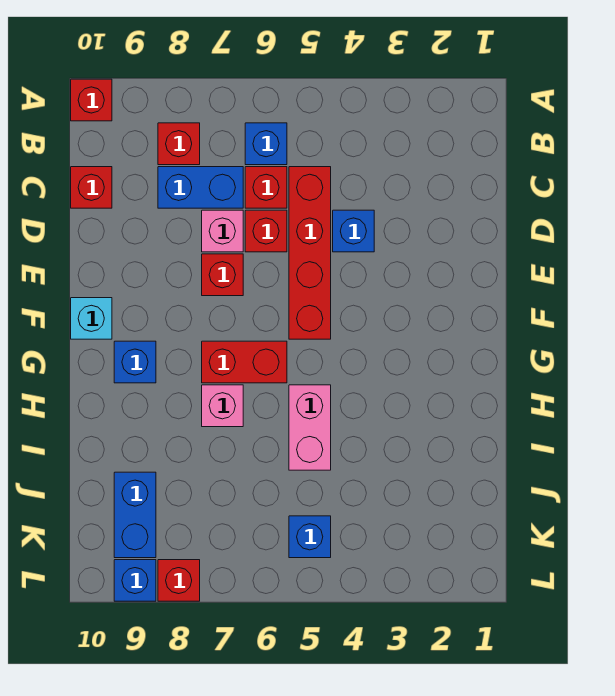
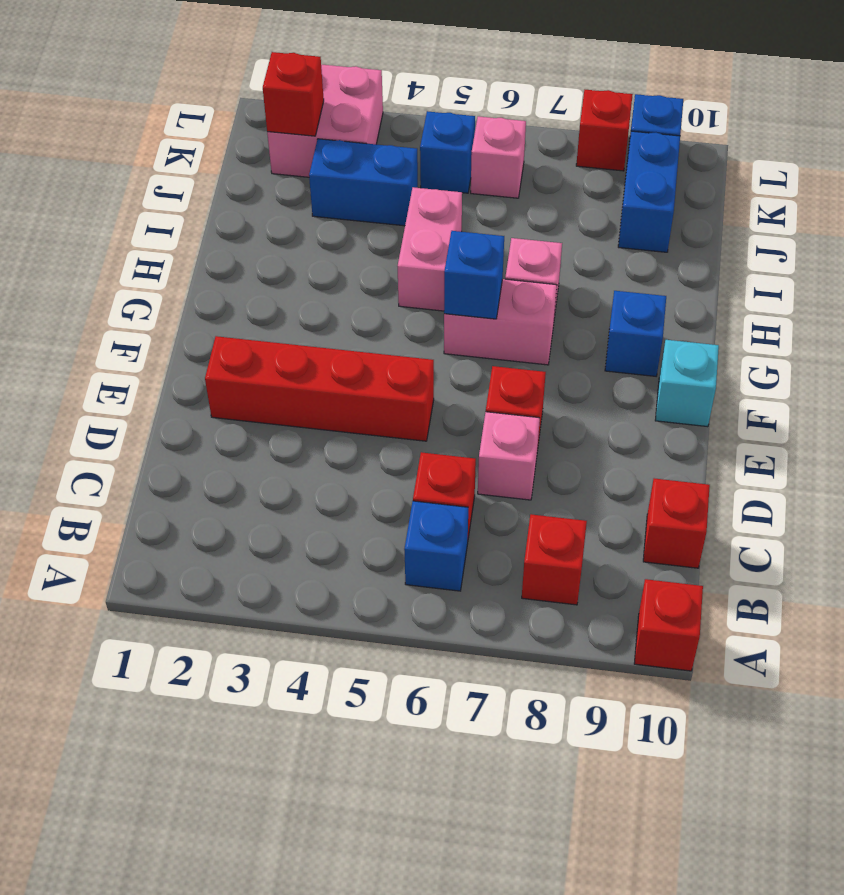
red 1x4 brick [289,167,331,339] -> red 1x4 brick turned to [205,336,434,441]
blue 1x2 brick [158,167,243,208] -> blue 1x2 brick moved to [309,139,418,226]
blue 1x1 brick [333,210,374,252] -> blue 1x1 brick moved to [444,231,504,319]
red 1x1 brick [245,210,287,252] -> red 1x1 brick moved to [263,52,324,136]
red 1x2 brick [202,341,287,383] -> pink 1x2 brick [444,279,557,365]
none -> pink 2x2 brick [267,64,383,177]
none -> pink 1x1 brick [471,116,526,198]

